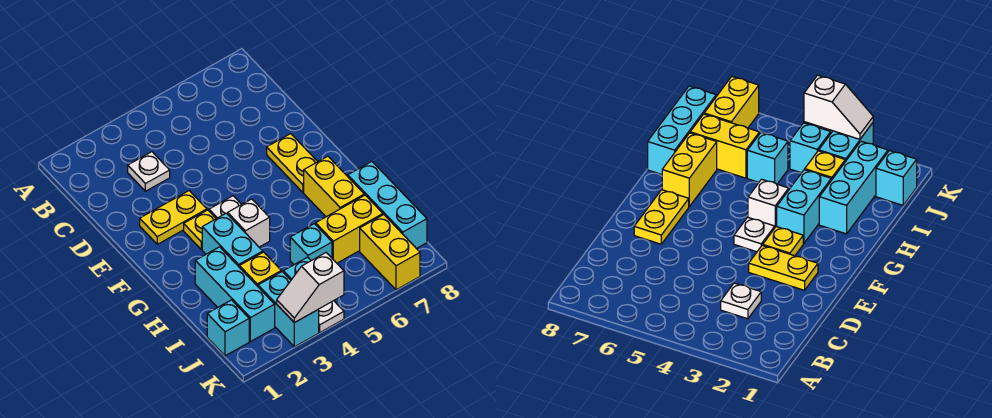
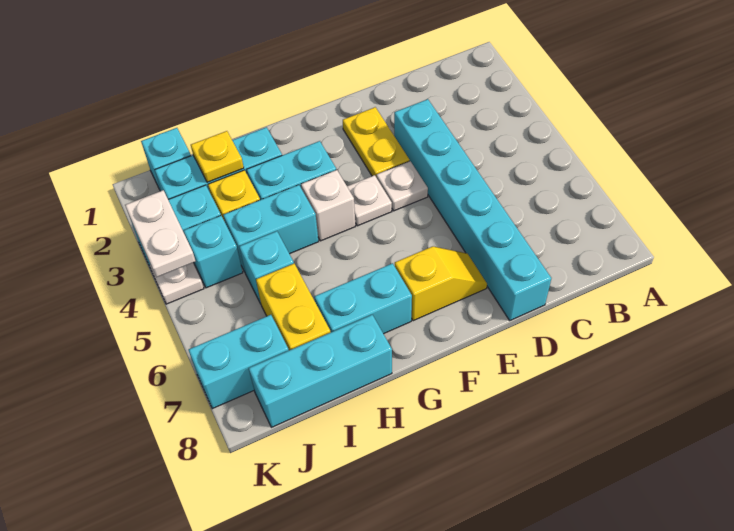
white 1x1 plate [128,152,170,191] -> white 1x1 plate moved to [376,161,428,211]
none -> cyan 1x6 brick [394,99,551,320]
yellow 1x2 plate [267,134,318,192] -> yellow 1x2 slope [395,246,487,321]
yellow 1x1 plate [184,210,216,250] -> yellow 1x1 plate moved to [191,131,244,182]
yellow 1x2 brick [304,156,364,217] -> cyan 1x2 brick [314,263,412,334]
none -> cyan 1x2 brick [223,185,319,272]
yellow 1x2 brick [360,215,420,290] -> cyan 1x2 brick [189,315,289,409]
white 1x2 slope [277,253,344,323] -> white 1x2 plate [125,190,195,277]

